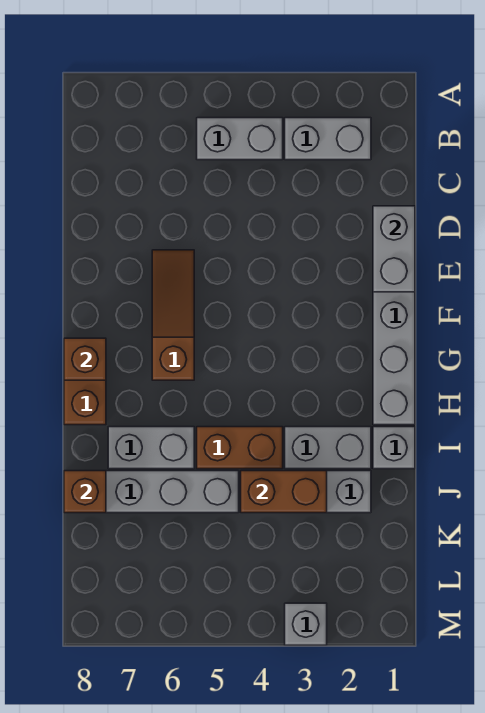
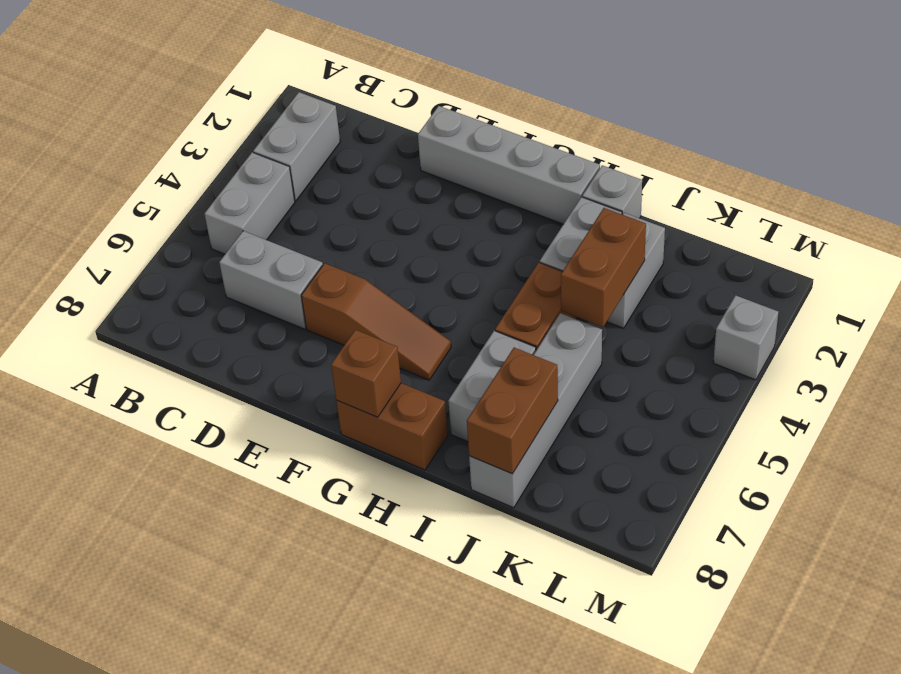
grey 1x2 brick [373,206,415,292] -> grey 1x2 brick moved to [219,231,323,329]
brown 1x3 slope [152,250,194,380] -> brown 1x3 slope turned to [301,263,451,380]
brown 1x1 brick [64,471,106,513] -> brown 1x2 brick [467,348,558,474]

